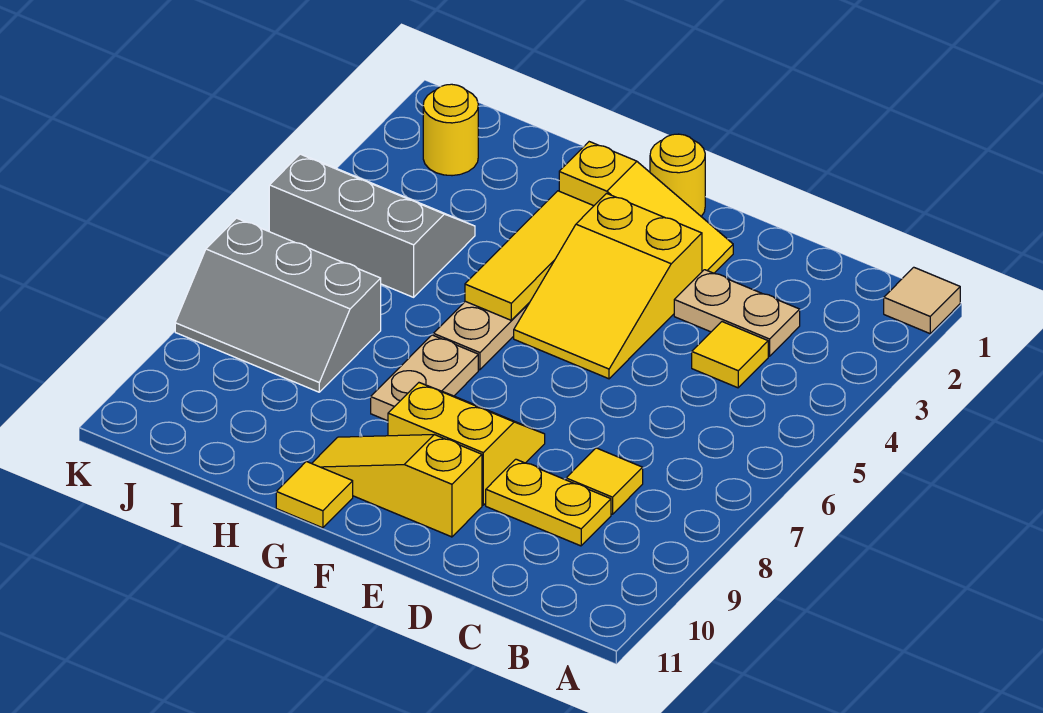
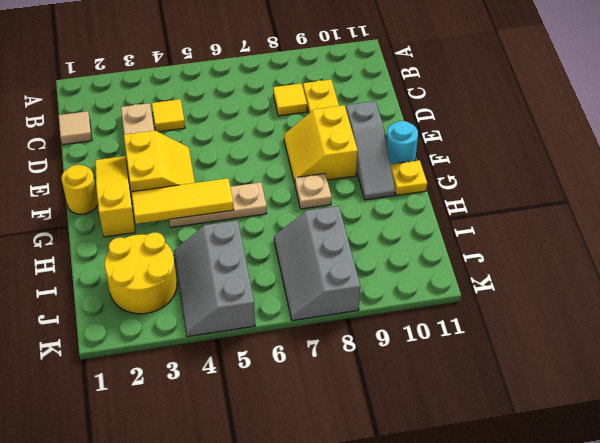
tan 1x1 tile [884,267,960,333] -> tan 1x1 tile moved to [59,111,92,145]
yellow 2x3 slope [514,193,702,379] -> yellow 2x2 slope [124,131,195,192]
yellow 1x3 slope [312,435,482,537] -> grey 1x3 slope [346,101,395,200]
none -> cyan 1x1 round brick [386,121,418,164]
tan 1x2 plate [371,335,478,421] -> tan 1x1 plate [295,174,331,209]
yellow 1x1 tile [276,461,353,528] -> yellow 1x1 plate [390,160,427,195]
grey 2x3 slope [175,218,381,392] -> grey 2x3 slope turned to [274,206,360,321]
yellow 1x1 round brick [423,84,478,176] -> yellow 2x2 round brick [105,233,177,314]

